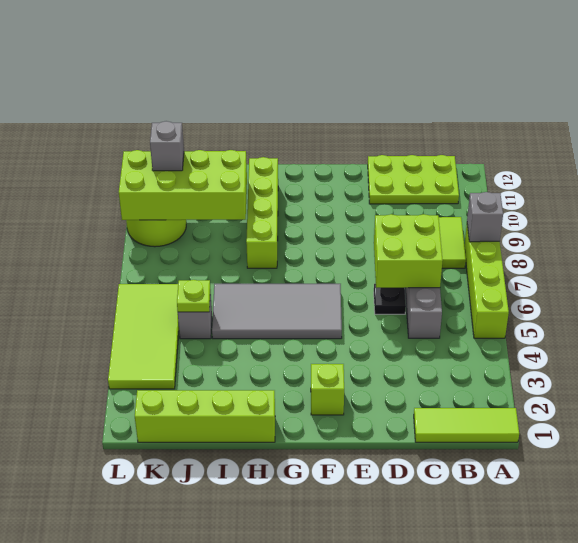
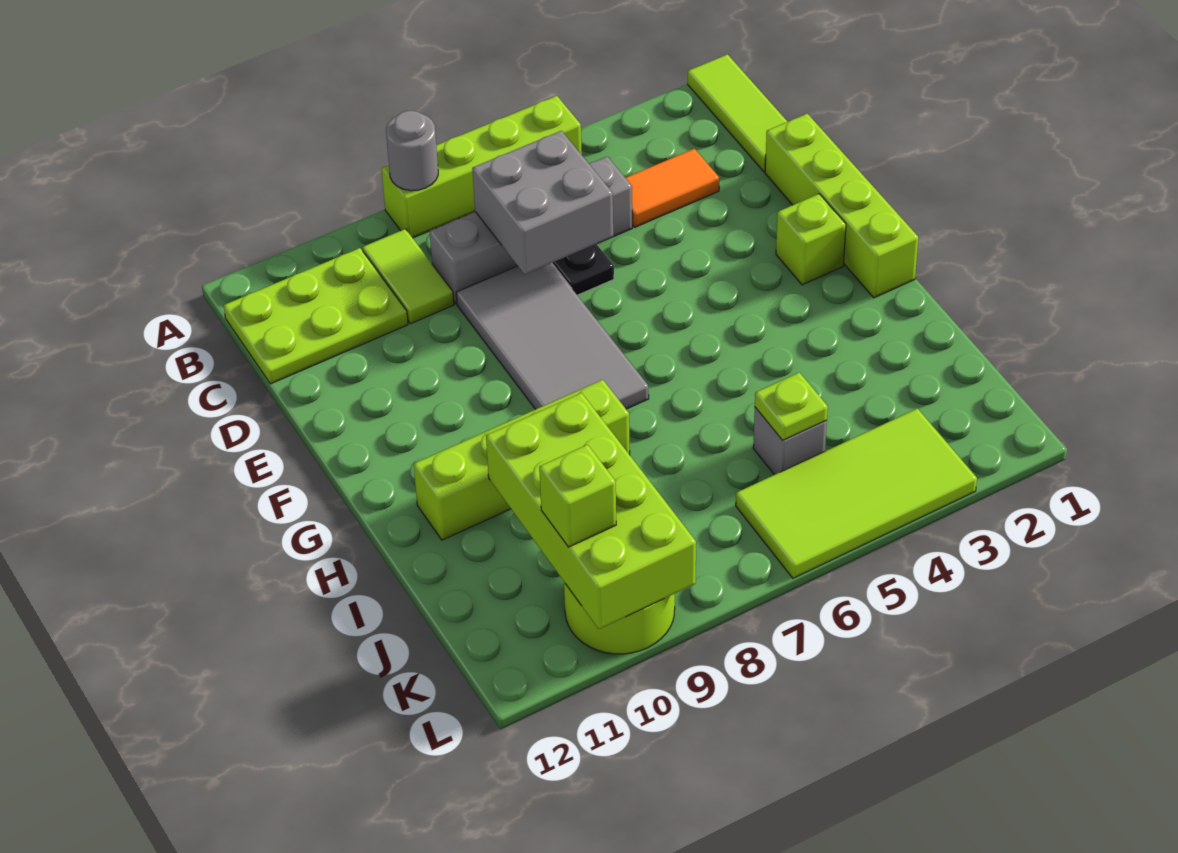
grey 1x1 brick [467,192,503,242] -> grey 1x1 round brick [386,111,438,191]
lime 1x2 tile [439,217,466,268] -> lime 1x2 tile turned to [362,229,454,324]
lime 2x3 plate [368,155,459,204] -> lime 2x3 plate turned to [224,248,408,384]
none -> orange 1x2 tile [626,149,719,227]
lime 2x2 brick [374,214,443,288] -> grey 2x2 brick [472,131,613,274]
grey 2x4 tile [212,284,342,339] -> grey 2x4 tile moved to [456,263,649,409]
lime 1x4 brick [135,390,275,442] -> lime 1x4 brick moved to [765,114,918,298]
grey 1x1 brick [150,121,184,171] -> lime 1x1 brick [539,445,616,547]

